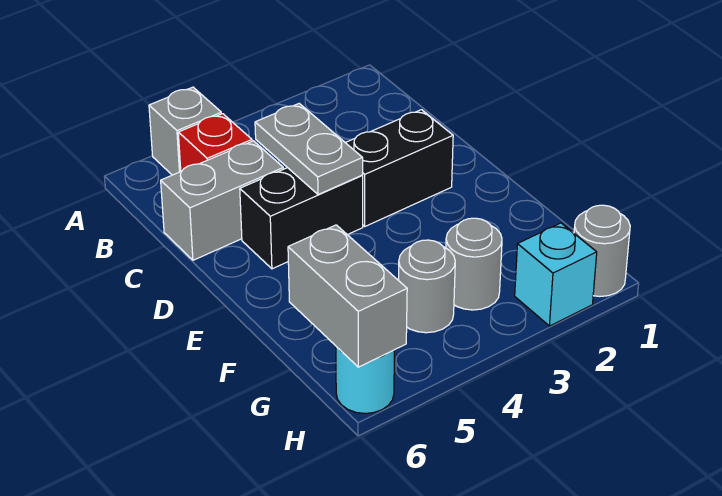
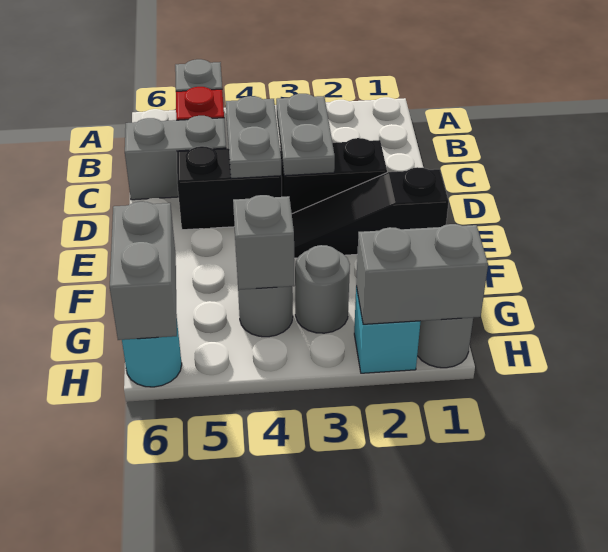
none -> grey 1x2 plate [276,94,335,176]
none -> black 1x3 slope [292,167,449,258]
none -> grey 1x1 brick [233,195,295,290]
none -> grey 1x2 brick [356,224,488,324]

